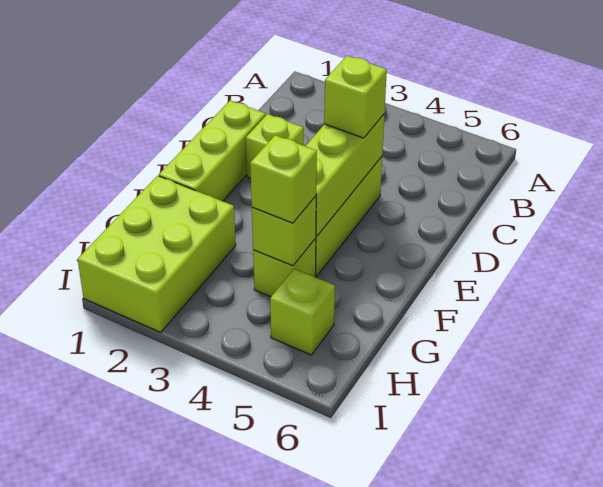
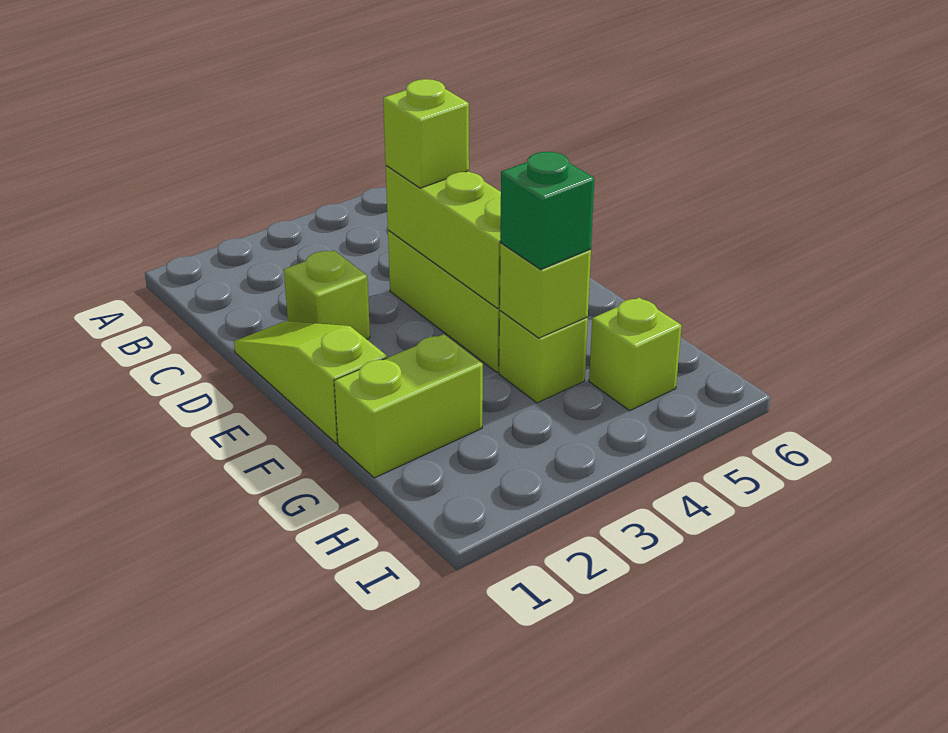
lime 1x3 brick [159,100,266,201] -> lime 1x3 slope [234,321,387,444]
lime 2x3 brick [78,176,236,332] -> lime 1x2 brick [334,334,483,478]
lime 1x1 brick [250,135,317,223] -> green 1x1 brick [500,152,594,269]

